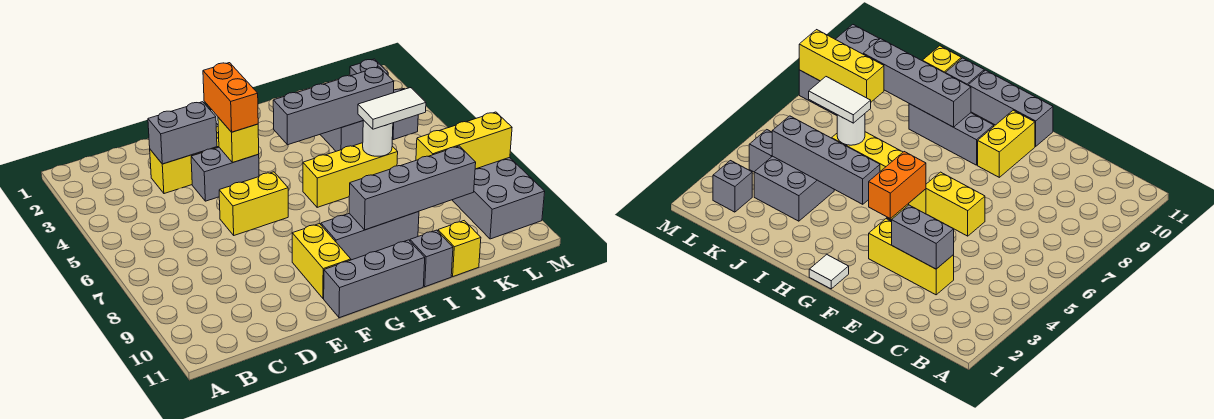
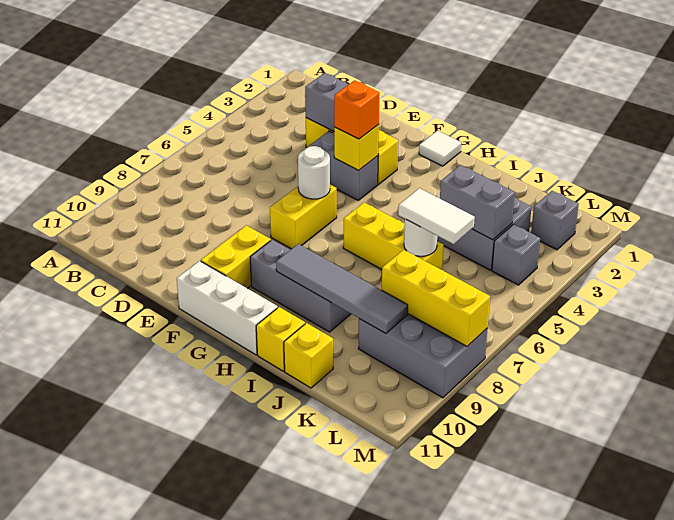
yellow 1x2 brick [219,172,288,235] -> yellow 1x2 brick turned to [270,185,337,249]
orange 1x2 brick [203,63,258,132] -> orange 1x1 brick [334,80,379,139]
none -> white 1x1 round brick [298,146,330,199]
grey 1x3 brick [324,240,425,318] -> white 1x3 brick [177,261,278,355]
grey 1x4 brick [273,67,394,145] -> grey 1x2 brick [440,165,515,240]
grey 1x4 brick [349,146,476,230] -> grey 1x4 tile [276,244,408,334]
grey 1x1 brick [410,230,453,287] -> yellow 1x1 brick [256,307,305,371]
grey 2x3 brick [452,157,545,239] -> grey 2x3 brick turned to [358,313,488,398]

